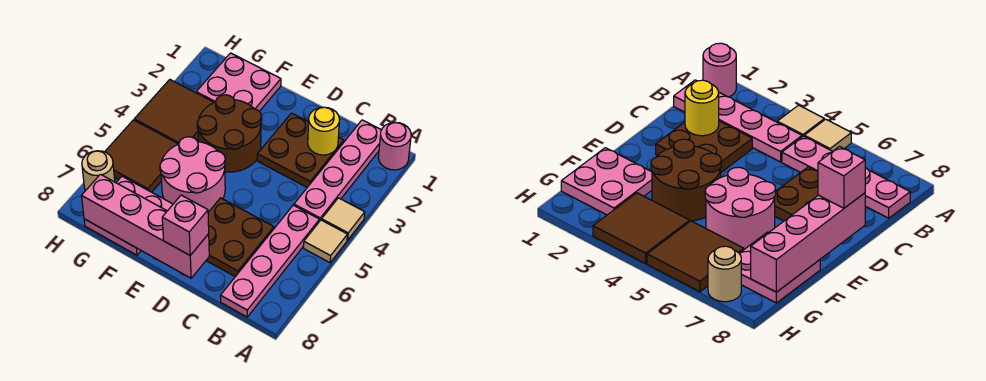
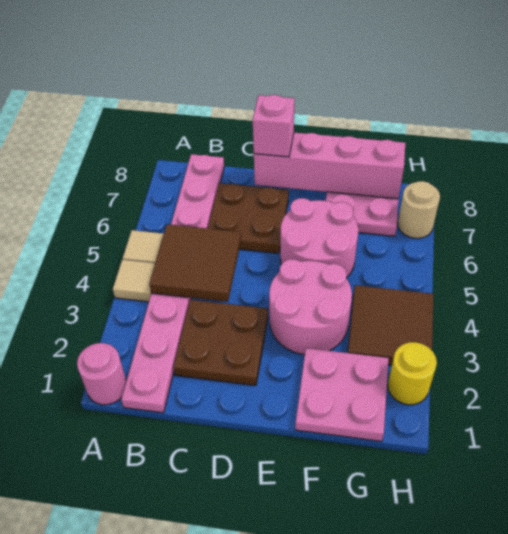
yellow 1x1 round brick [308,107,339,155] -> yellow 1x1 round brick moved to [388,342,437,405]
brown 2x2 round brick [197,95,262,172] -> pink 2x2 round brick [269,259,352,355]
brown 2x2 tile [105,120,178,192] -> brown 2x2 tile moved to [149,224,241,302]

